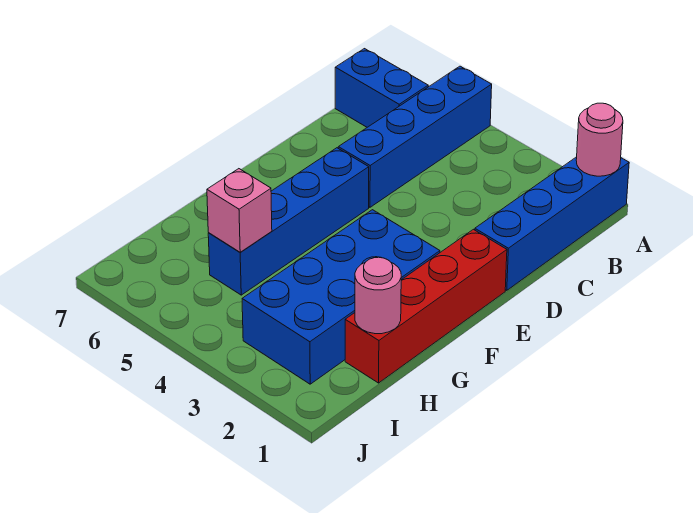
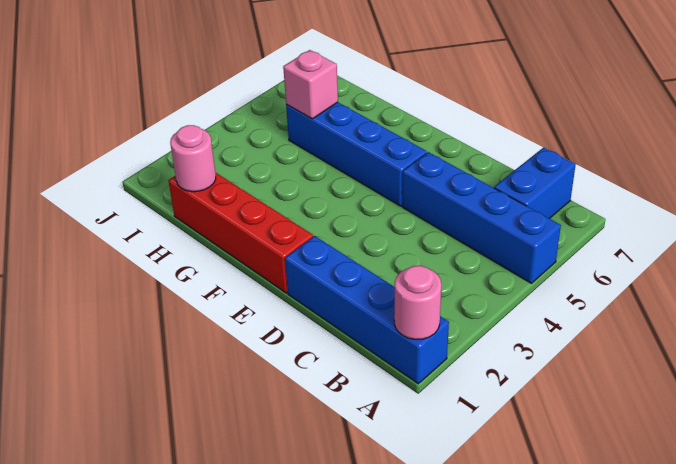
blue 2x4 brick [242,210,440,384] -> none

